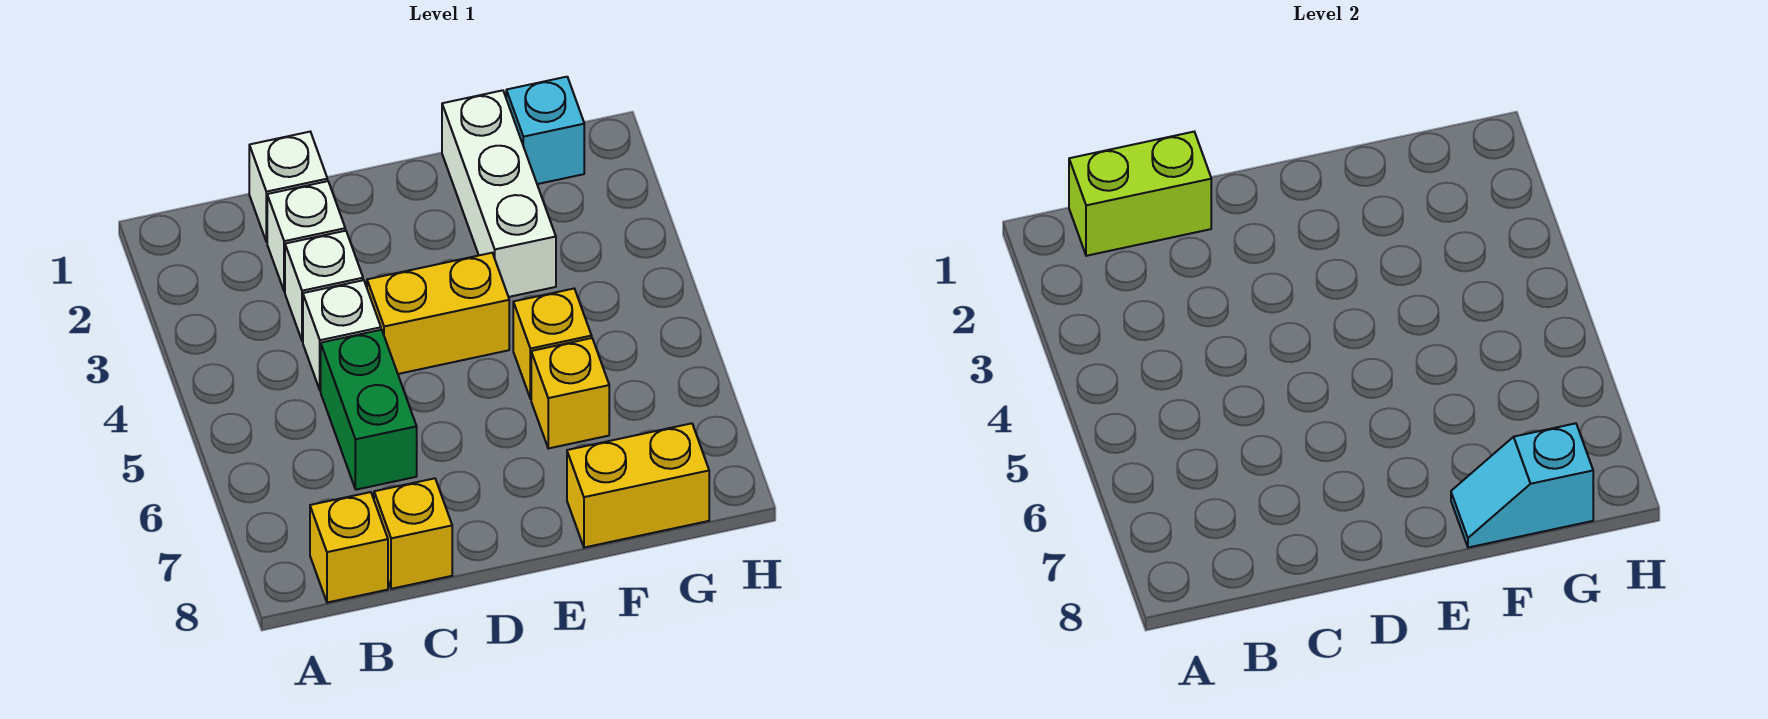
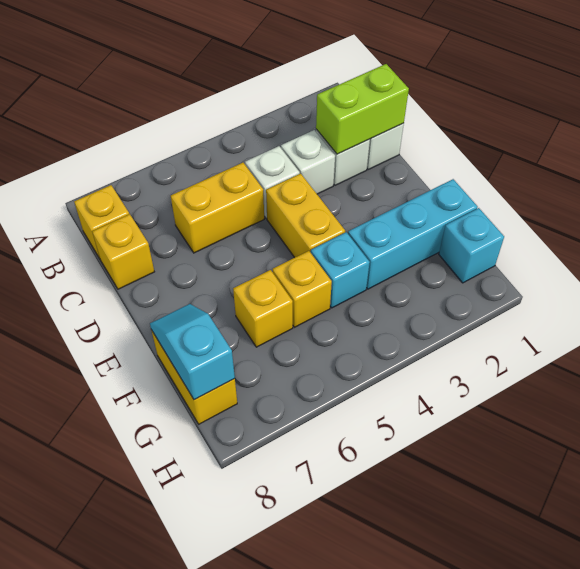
lime 1x2 brick [1069,132,1211,256] -> lime 1x2 brick turned to [316,64,409,154]
green 1x2 brick [321,330,417,490] -> yellow 1x2 brick [171,163,264,253]
white 1x3 brick [442,90,556,297] -> cyan 1x3 brick [348,179,477,289]
none -> cyan 1x1 brick [311,232,370,308]

